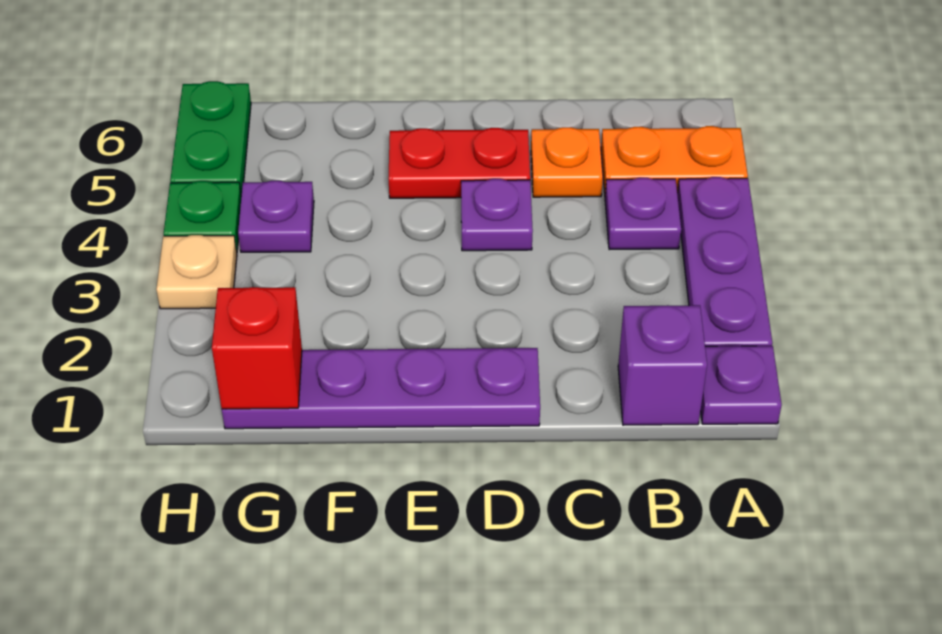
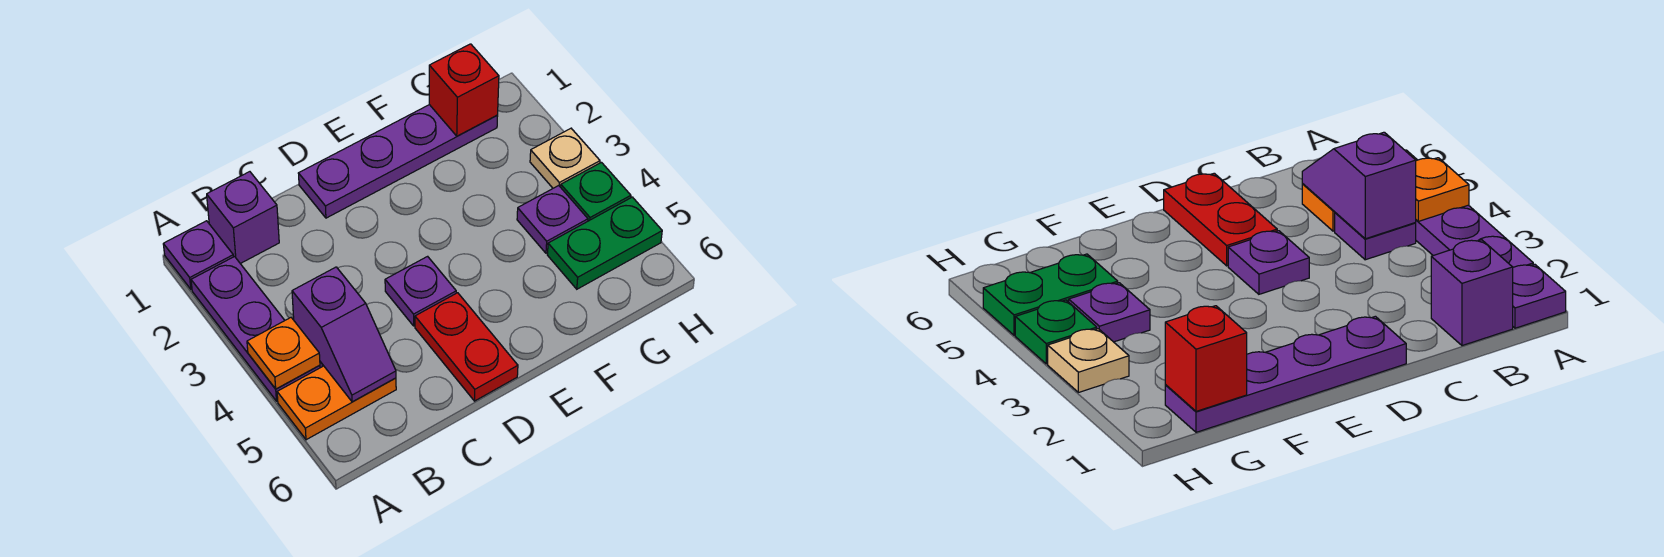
none -> purple 1x2 slope [292,267,396,402]
orange 1x1 plate [531,127,603,197] -> orange 1x1 plate moved to [247,318,320,389]
red 1x2 plate [388,128,530,198] -> red 1x2 plate turned to [415,293,518,401]
green 1x2 plate [170,81,251,196] -> green 1x2 plate turned to [547,197,662,289]

